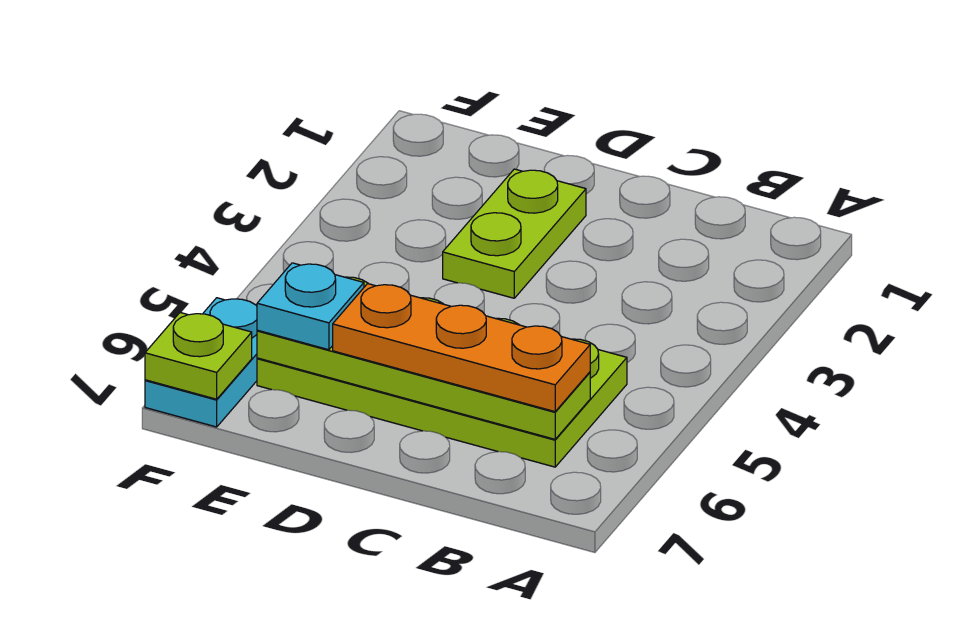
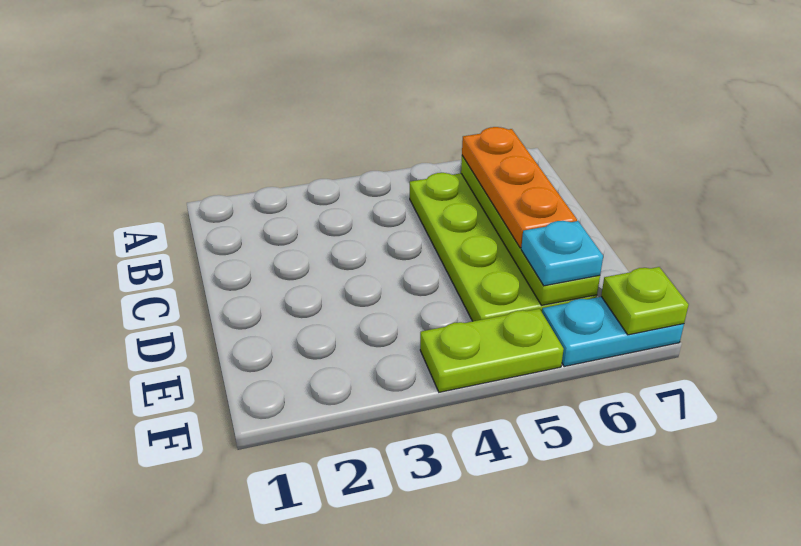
lime 1x2 plate [443,169,586,298] -> lime 1x2 plate moved to [420,309,564,392]

